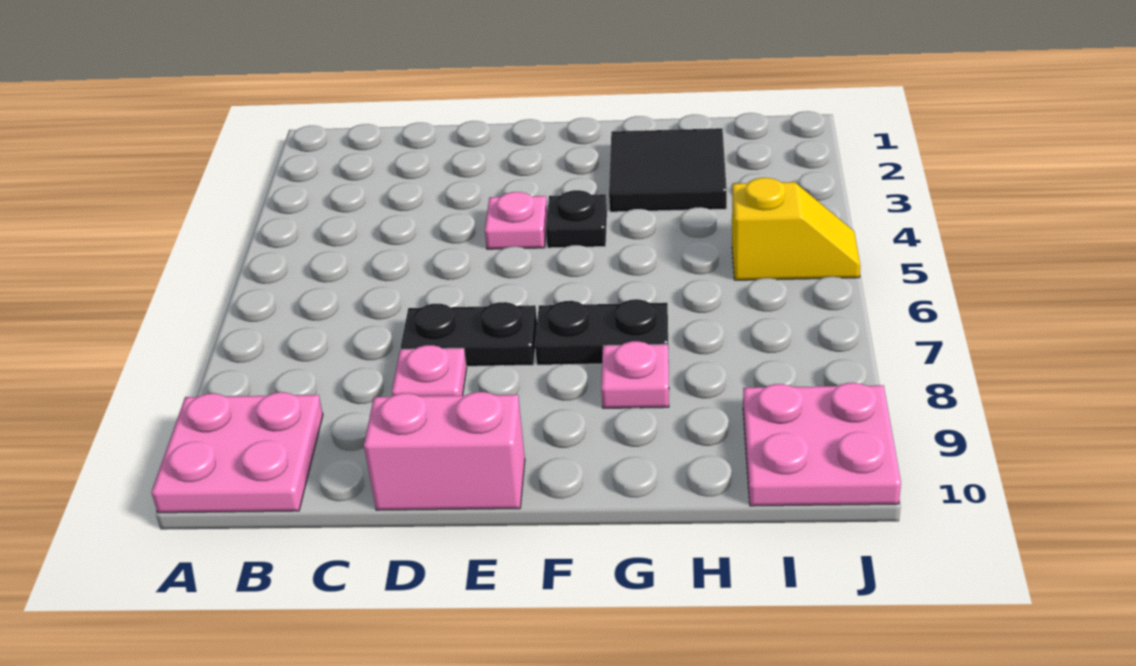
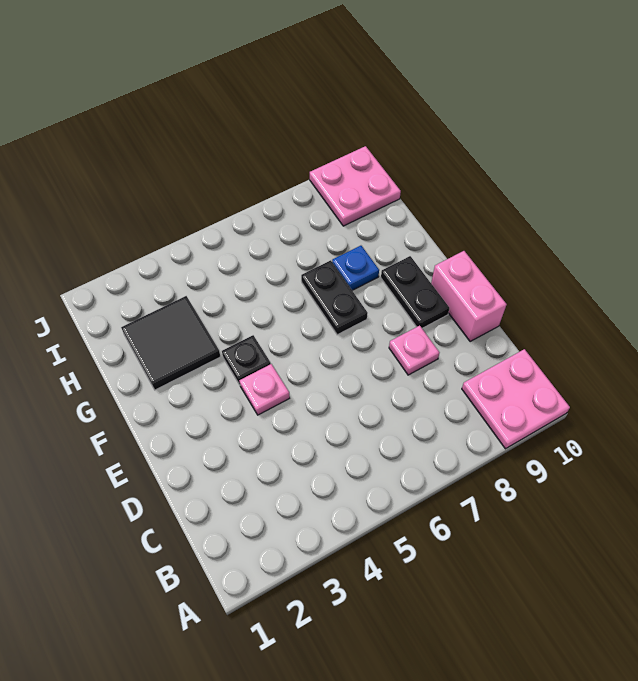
black 1x2 plate [401,302,537,366] -> black 1x2 plate moved to [381,256,449,328]
pink 1x1 plate [601,341,669,408] -> blue 1x1 plate [332,246,379,290]
yellow 1x2 slope [732,178,861,280] -> none

